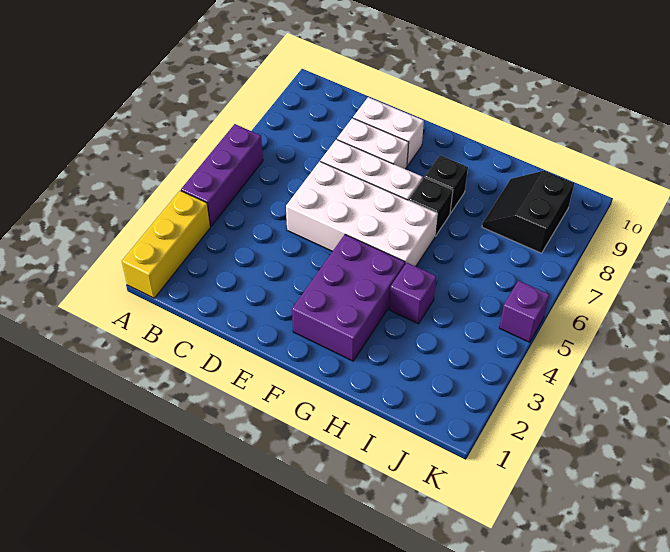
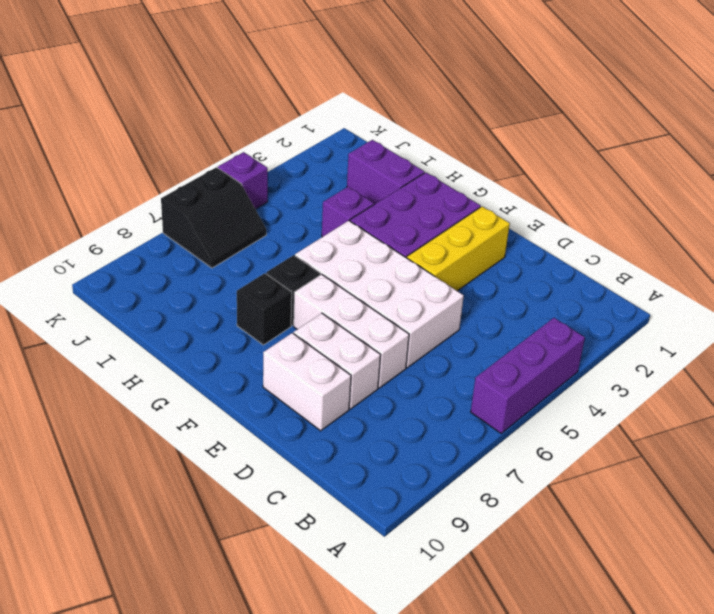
yellow 1x3 brick [122,191,210,298] -> yellow 1x3 brick moved to [407,207,510,291]
none -> purple 1x2 brick [347,140,424,204]
black 2x2 slope [482,171,574,253] -> black 2x2 slope moved to [161,167,266,268]

